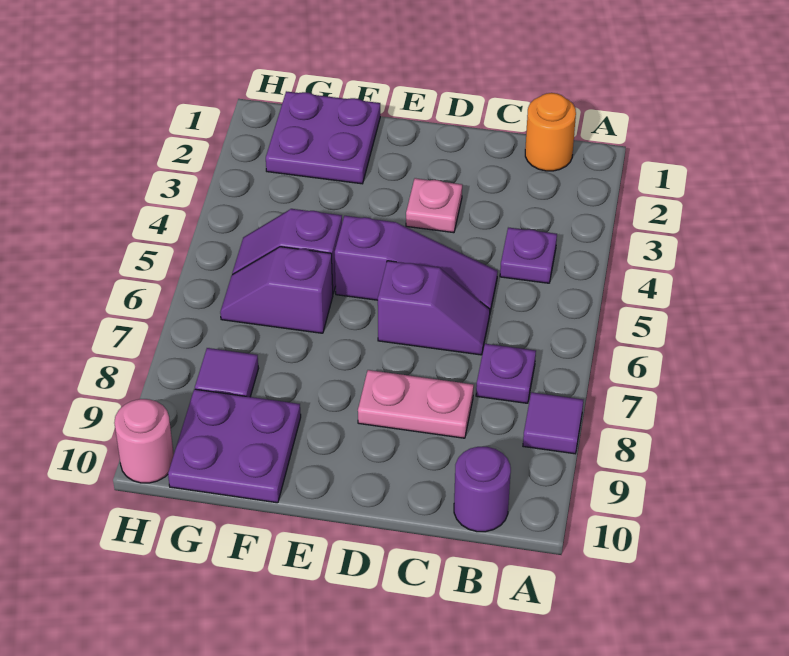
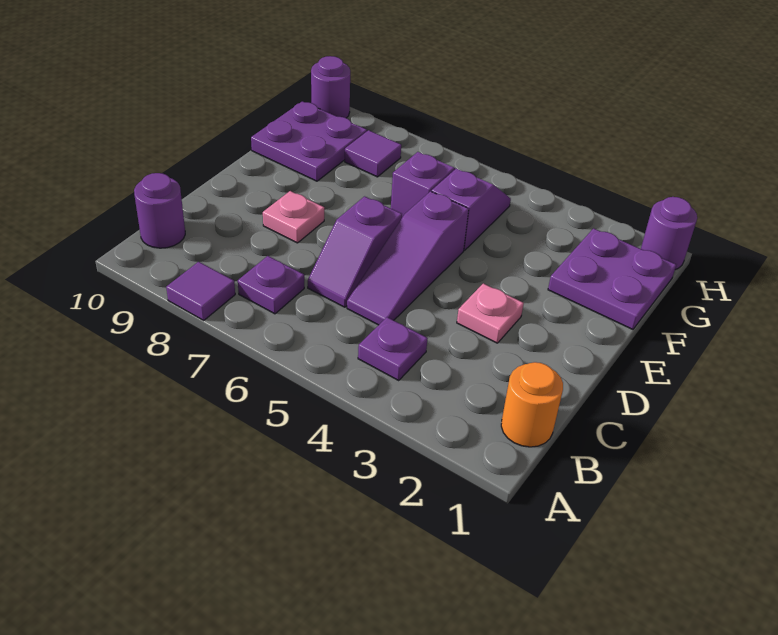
pink 1x2 plate [358,370,474,438] -> pink 1x1 plate [263,191,324,243]
none -> purple 1x1 round brick [641,197,697,269]
pink 1x1 round brick [114,399,174,483] -> purple 1x1 round brick [311,56,350,118]

